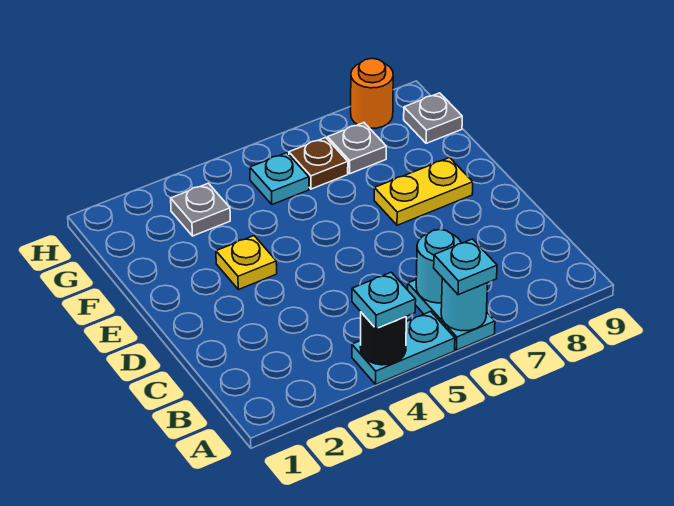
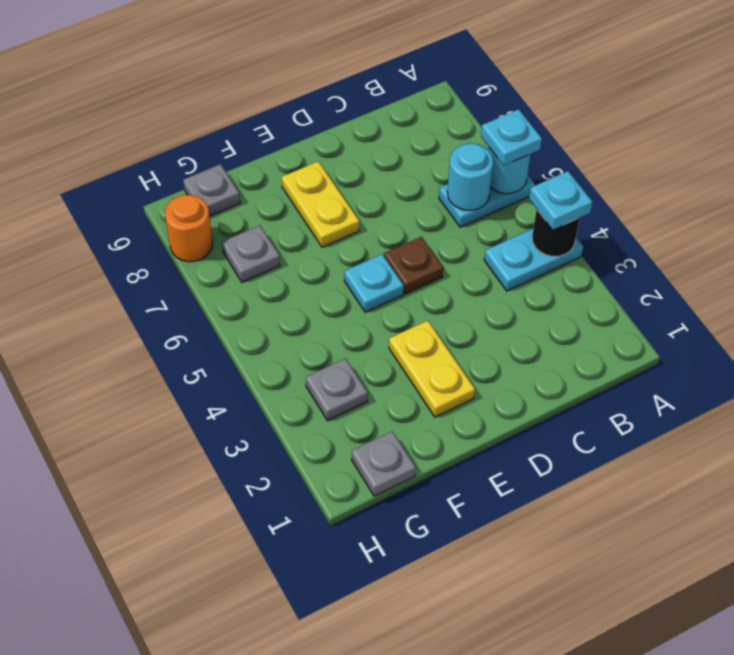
cyan 1x2 plate [352,311,455,384] -> cyan 1x2 plate turned to [484,229,583,291]
yellow 1x1 plate [216,236,277,290] -> yellow 1x2 plate [389,321,475,417]
none -> grey 1x1 plate [352,431,416,496]
cyan 1x1 plate [250,153,309,204] -> cyan 1x1 plate moved to [344,254,404,312]
brown 1x1 plate [289,138,348,189] -> brown 1x1 plate moved to [384,237,443,294]

